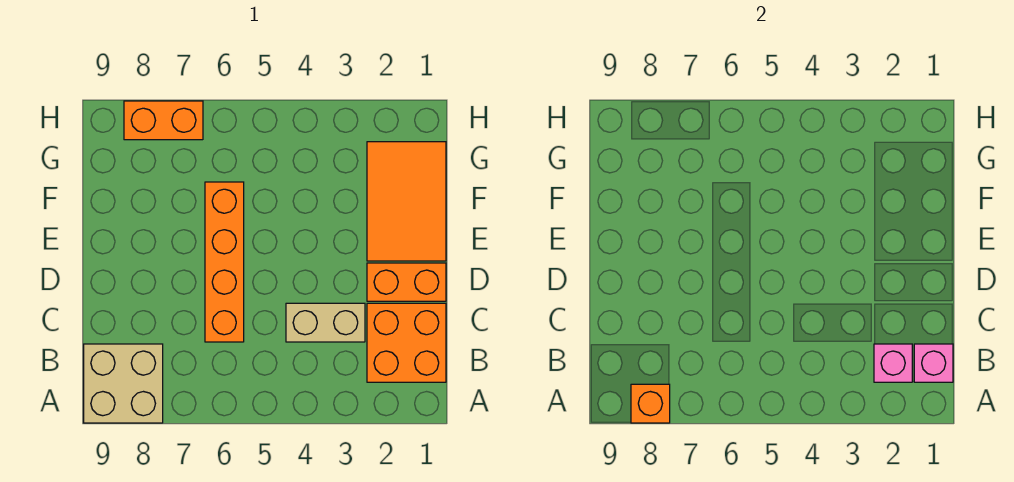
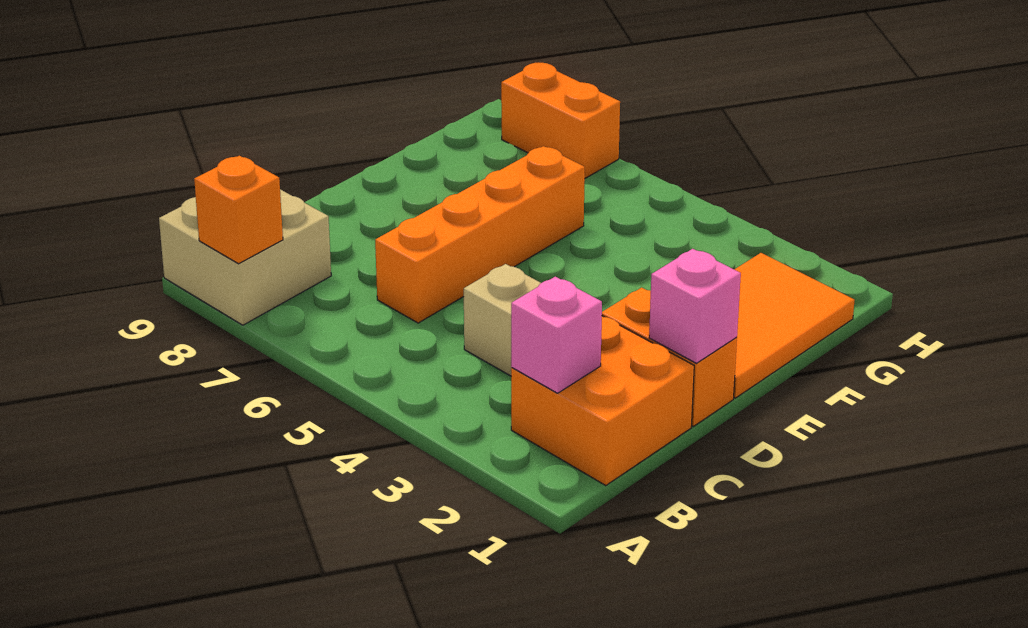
pink 1x1 brick [914,344,953,382] -> pink 1x1 brick moved to [649,249,741,363]

